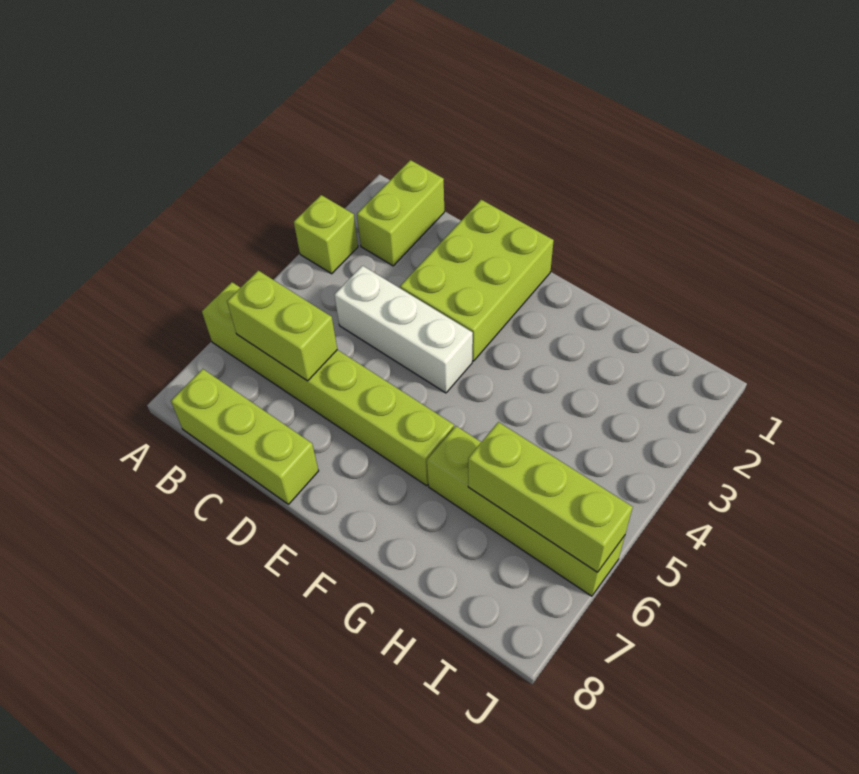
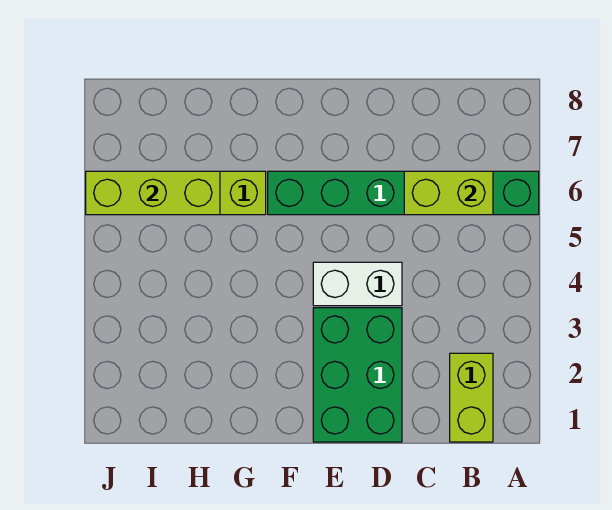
lime 1x1 brick [294,195,358,274] -> none
lime 1x6 brick [202,282,454,486] -> green 1x6 brick [268,171,539,215]
lime 1x3 brick [171,369,319,504] -> none
white 1x3 brick [334,266,473,393] -> white 1x2 brick [313,262,402,306]
lime 2x3 brick [400,200,554,361] -> green 2x3 brick [313,308,402,442]

